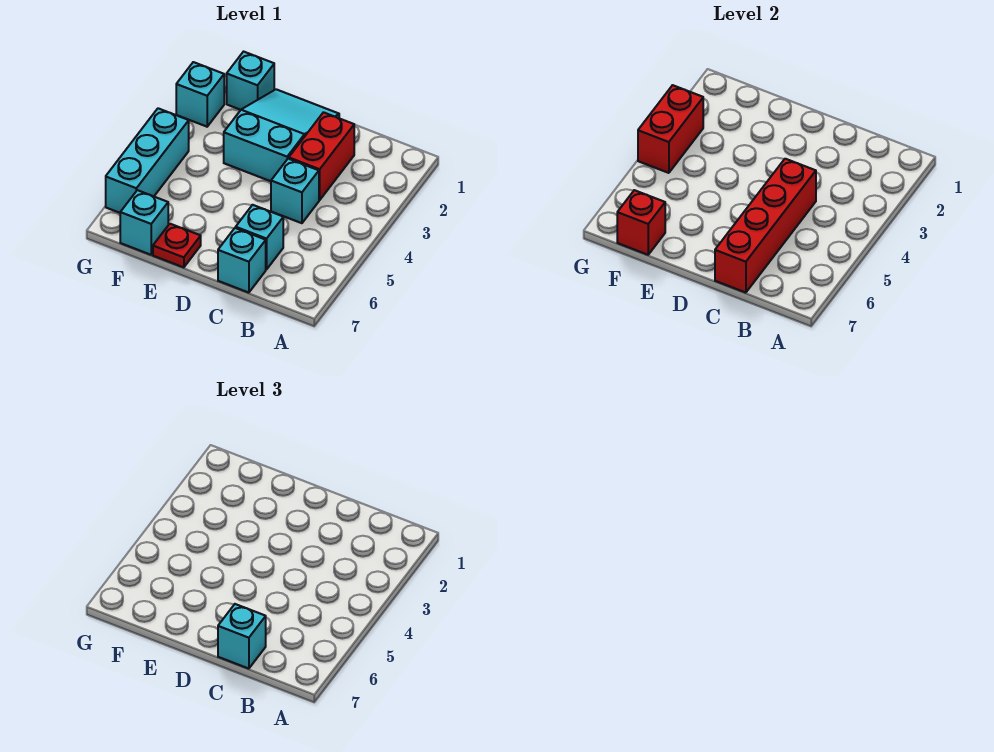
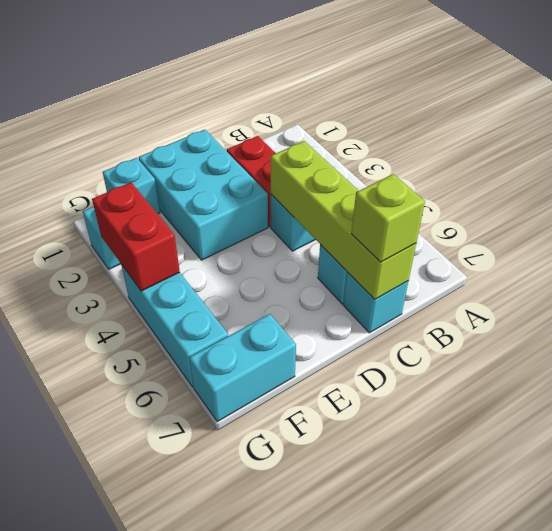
red 1x4 brick [715,159,816,293] -> lime 1x4 brick [271,141,416,300]
cyan 1x1 brick [218,604,266,669] -> lime 1x1 brick [351,174,425,262]
cyan 2x3 slope [224,89,339,181] -> cyan 2x3 brick [139,130,268,260]
red 1x1 plate [153,224,201,267] -> none
cyan 1x1 brick [120,190,168,255] -> cyan 1x2 brick [189,314,296,422]
red 1x1 brick [617,190,665,255] -> none

